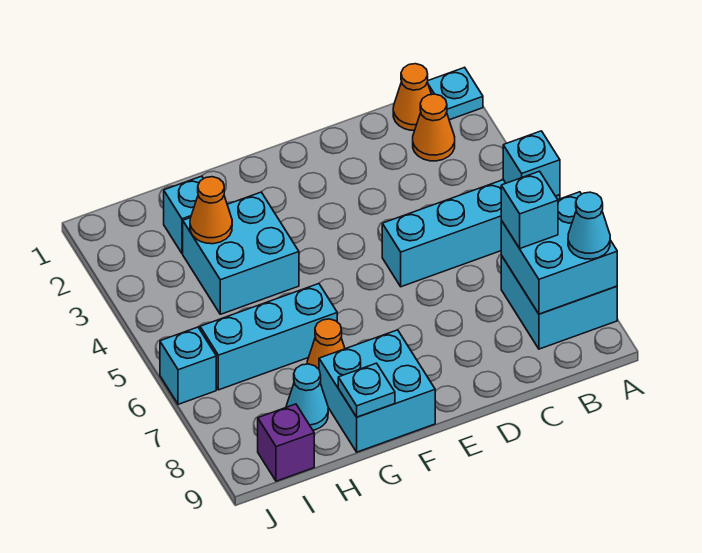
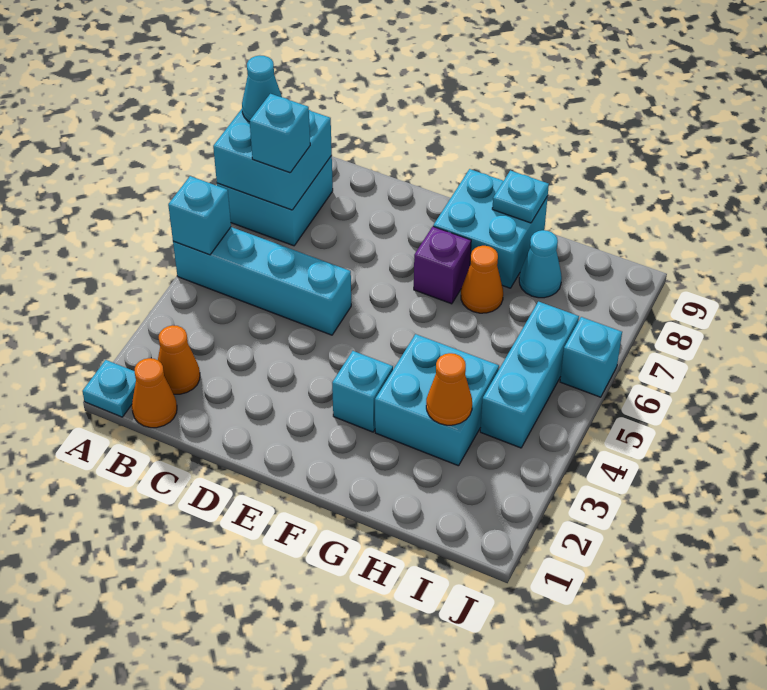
cyan 1x3 brick [200,284,337,390] -> cyan 1x3 brick turned to [480,302,579,448]
cyan 1x1 brick [164,176,203,253] -> cyan 1x1 brick moved to [332,351,393,432]
purple 1x1 brick [258,404,314,481] -> purple 1x1 brick moved to [414,227,471,304]

